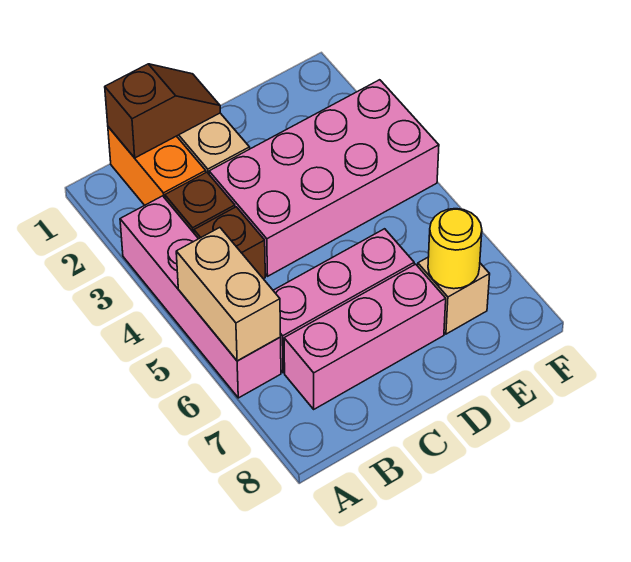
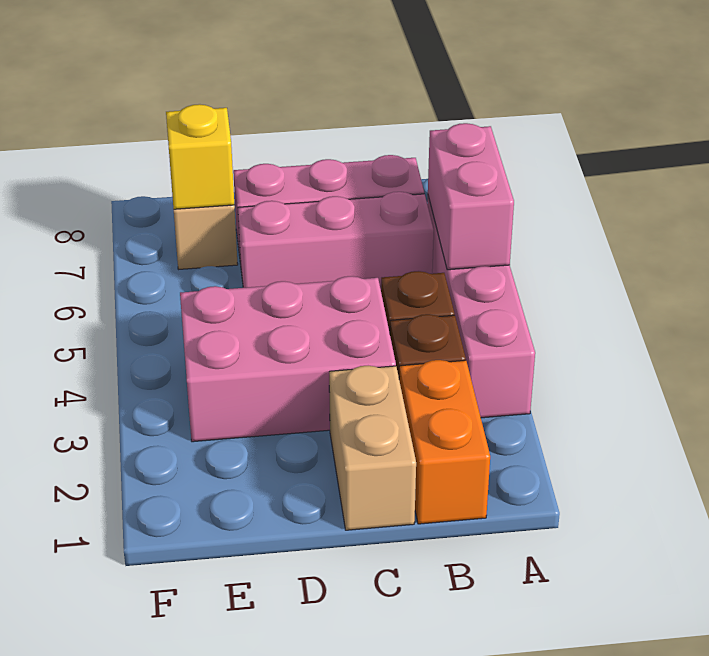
tan 1x2 brick [176,228,281,361] -> pink 1x2 brick [428,123,514,270]
brown 1x2 slope [105,64,220,158] -> none
pink 2x4 brick [209,80,439,276] -> pink 2x3 brick [180,276,396,442]
yellow 1x1 round brick [428,209,482,289] -> yellow 1x1 brick [166,104,234,209]

